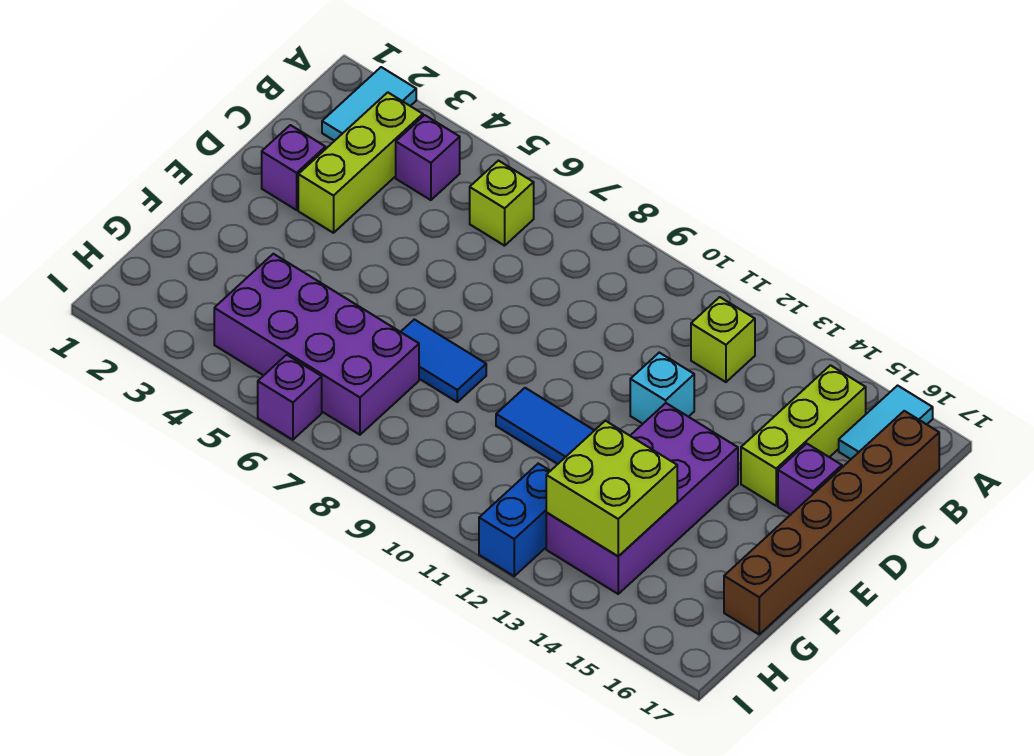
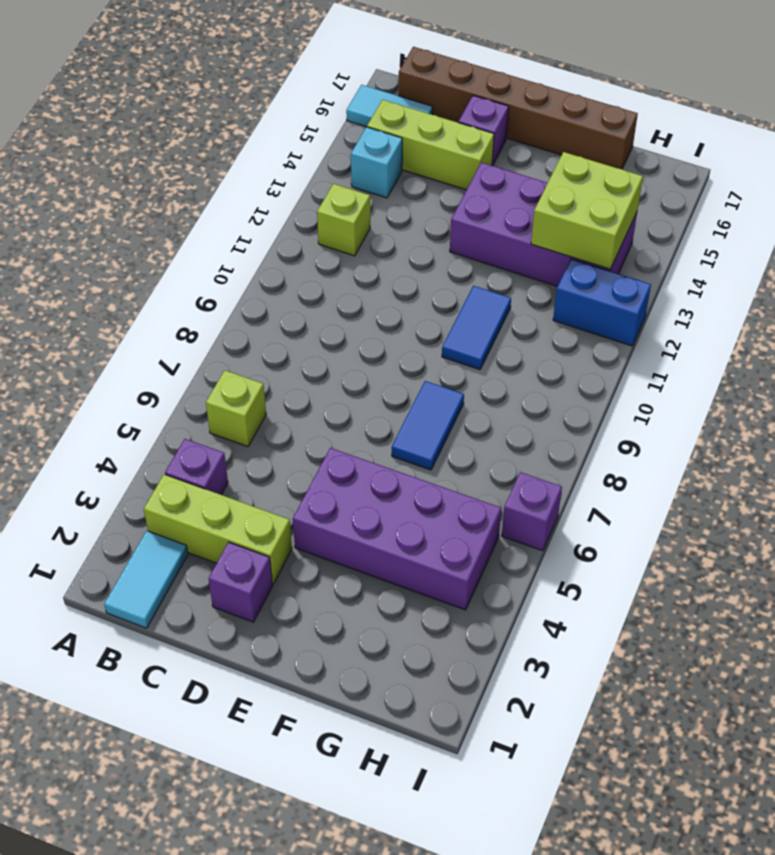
cyan 1x2 tile [322,67,416,141] -> cyan 1x2 tile turned to [104,531,188,628]
cyan 1x1 brick [630,353,694,424] -> cyan 1x1 brick moved to [351,127,402,198]
purple 2x4 brick [214,254,419,435] -> purple 2x4 brick turned to [293,448,501,610]

